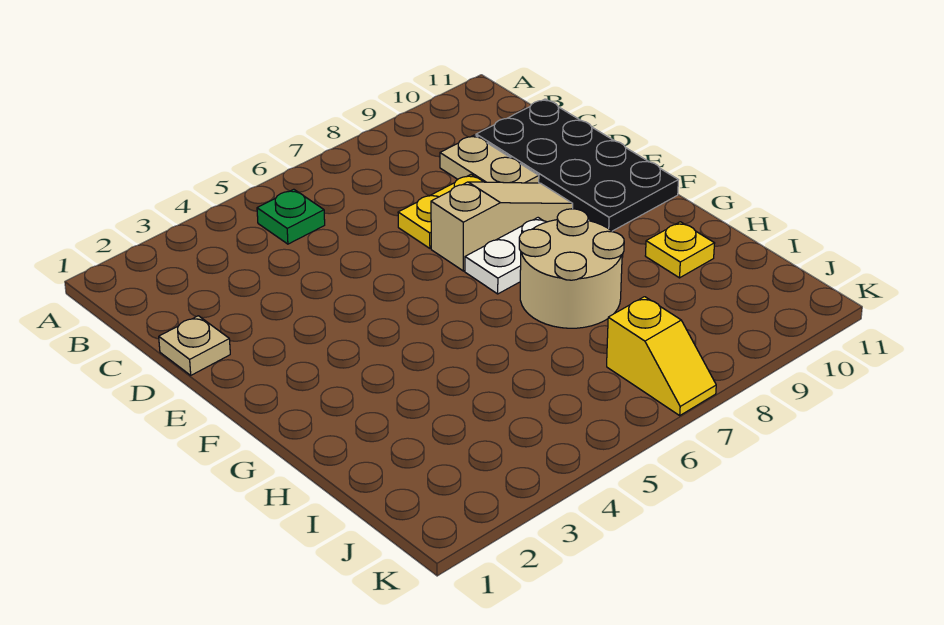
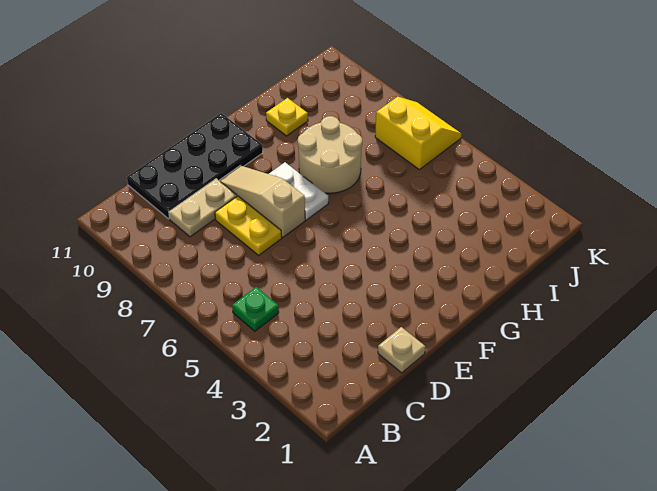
yellow 1x2 slope [607,297,716,415] -> yellow 2x2 slope [375,97,461,170]

